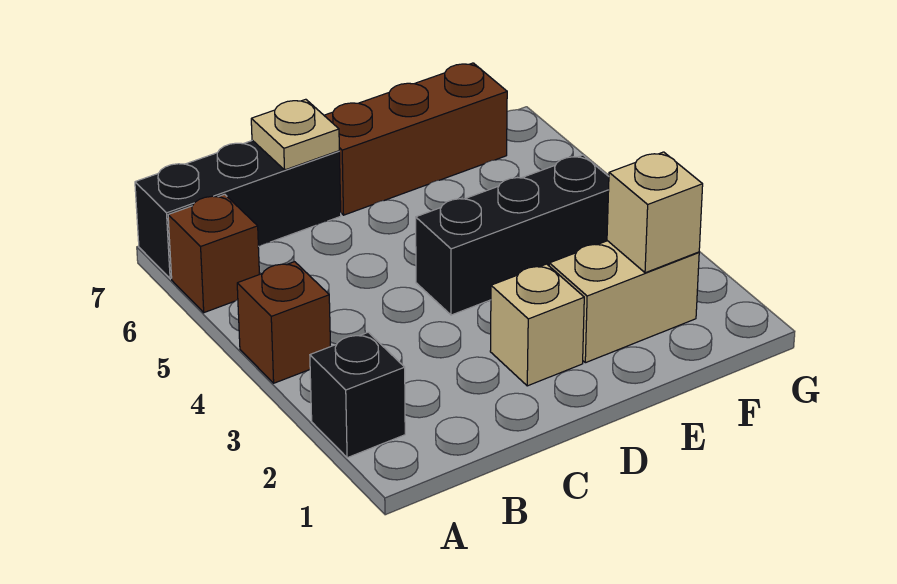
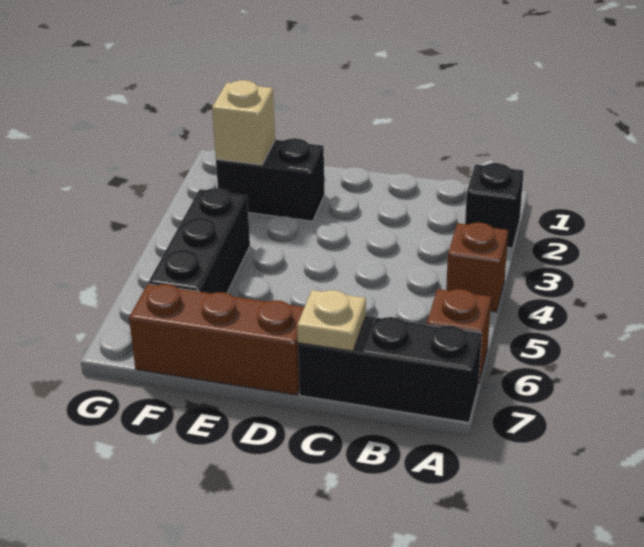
tan 1x1 brick [490,264,584,386] -> none
black 1x3 brick [416,155,609,315] -> black 1x3 brick turned to [148,188,250,293]
tan 1x2 brick [549,241,699,363] -> black 1x2 brick [216,138,325,221]

